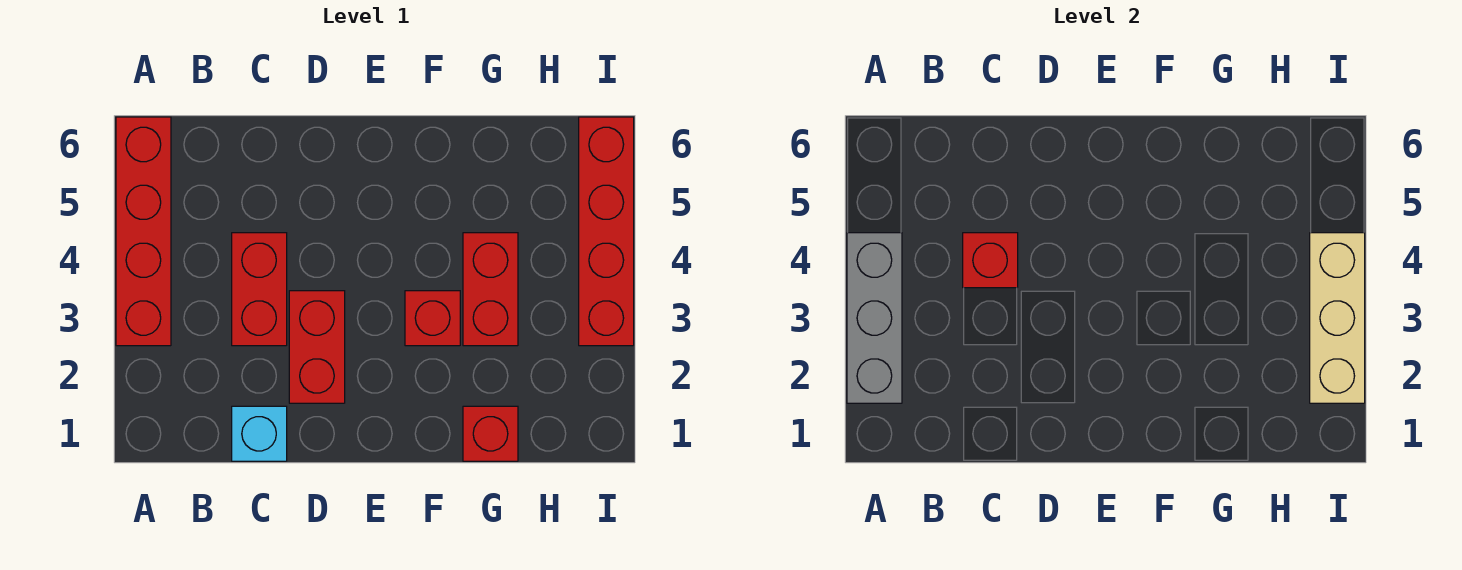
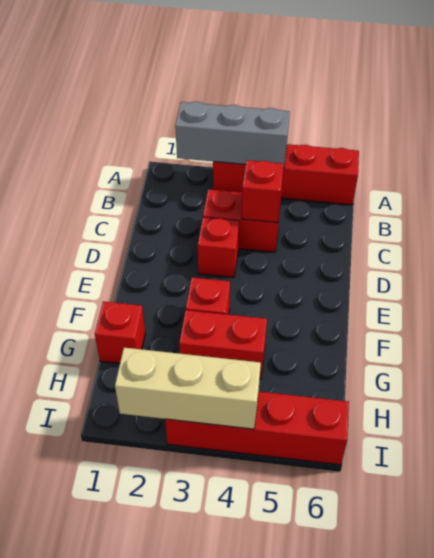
cyan 1x1 brick [232,406,287,461] -> none
red 1x2 brick [289,291,345,403] -> red 1x1 brick [198,217,239,278]

